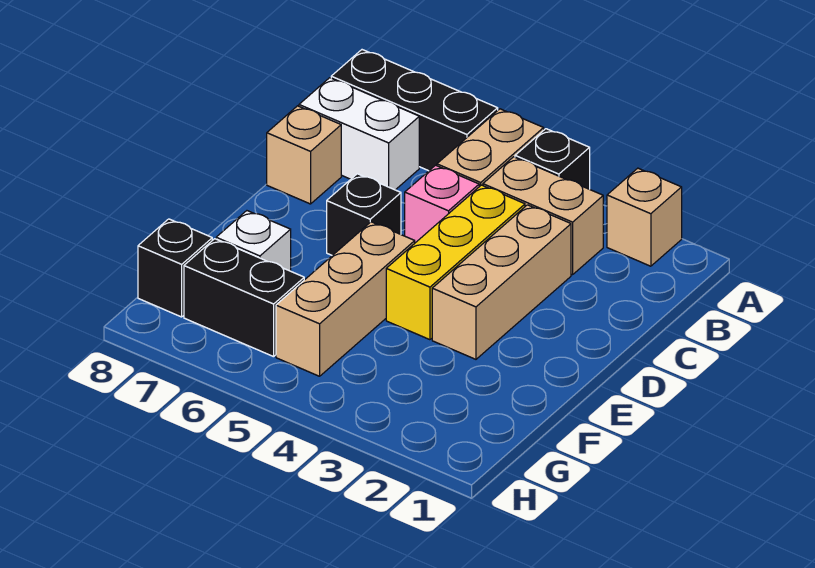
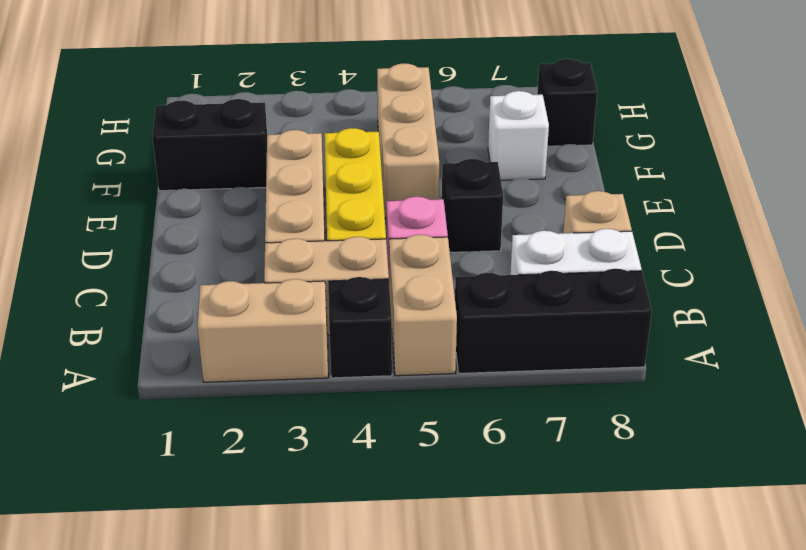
tan 1x1 brick [607,168,682,266] -> tan 1x2 brick [197,279,328,382]
black 1x2 brick [184,239,304,357] -> black 1x2 brick moved to [152,99,267,191]

